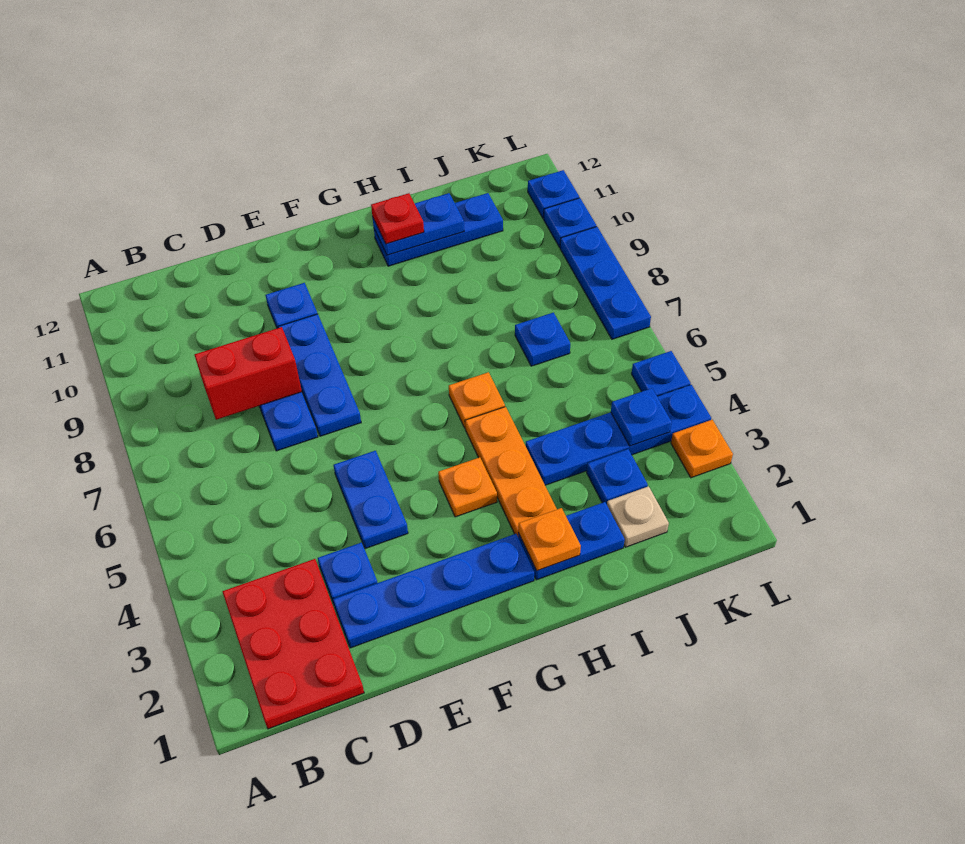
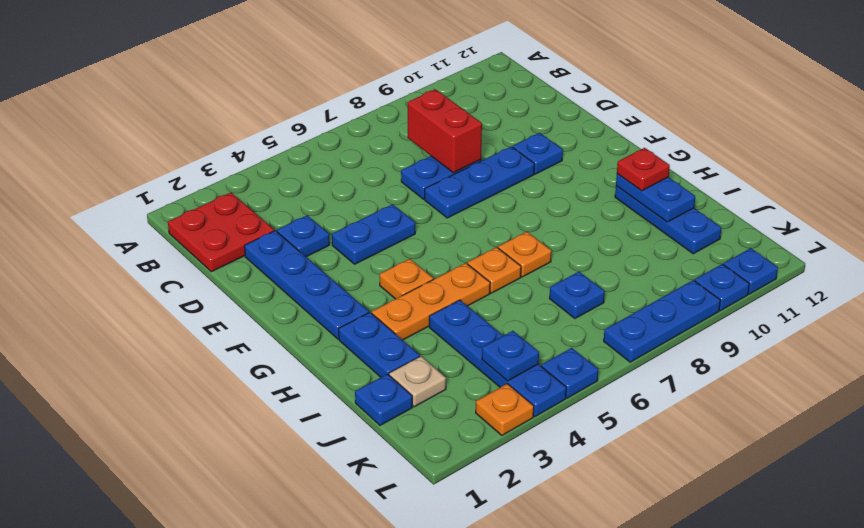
red 2x3 plate [222,559,364,729] -> red 2x2 plate [168,192,274,272]
orange 1x1 plate [518,508,581,571] -> orange 1x1 plate moved to [498,232,551,277]
blue 1x1 plate [587,449,648,504] -> blue 1x1 plate moved to [355,374,412,425]

